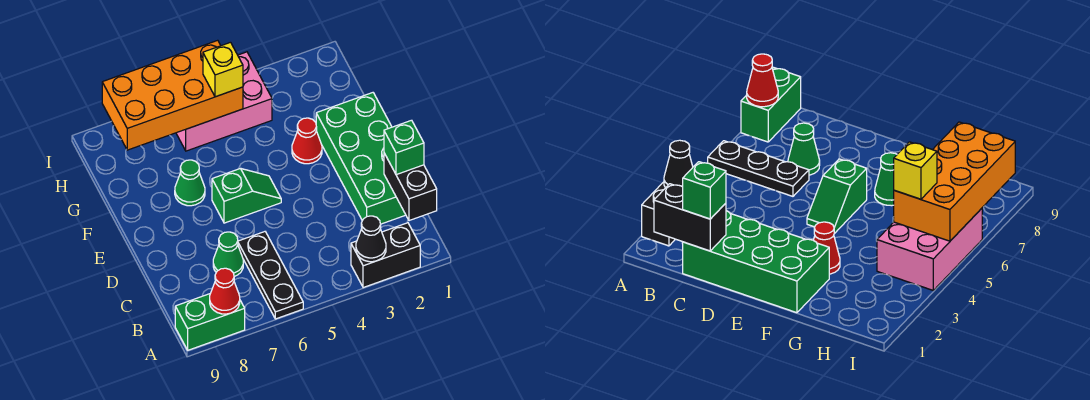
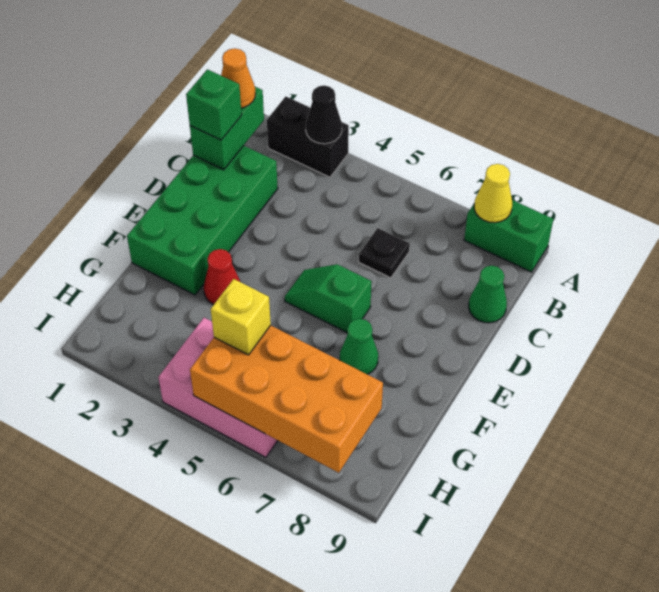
black 1x3 plate [238,232,303,319] -> black 1x1 plate [359,228,410,278]
red 1x1 cone [210,268,240,314] -> yellow 1x1 cone [474,164,512,223]
black 1x2 brick [384,153,437,221] -> green 1x2 brick [190,87,264,170]
none -> orange 1x1 cone [221,48,255,108]
green 1x1 cone [213,232,243,277] -> green 1x1 cone moved to [469,266,507,323]

